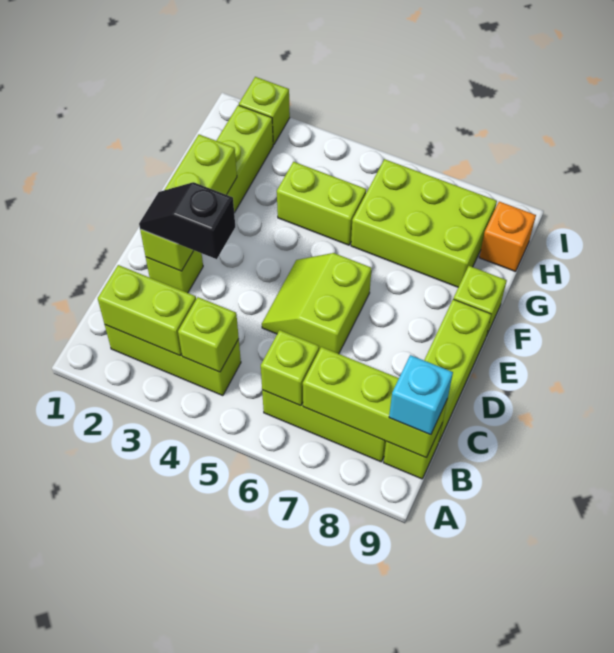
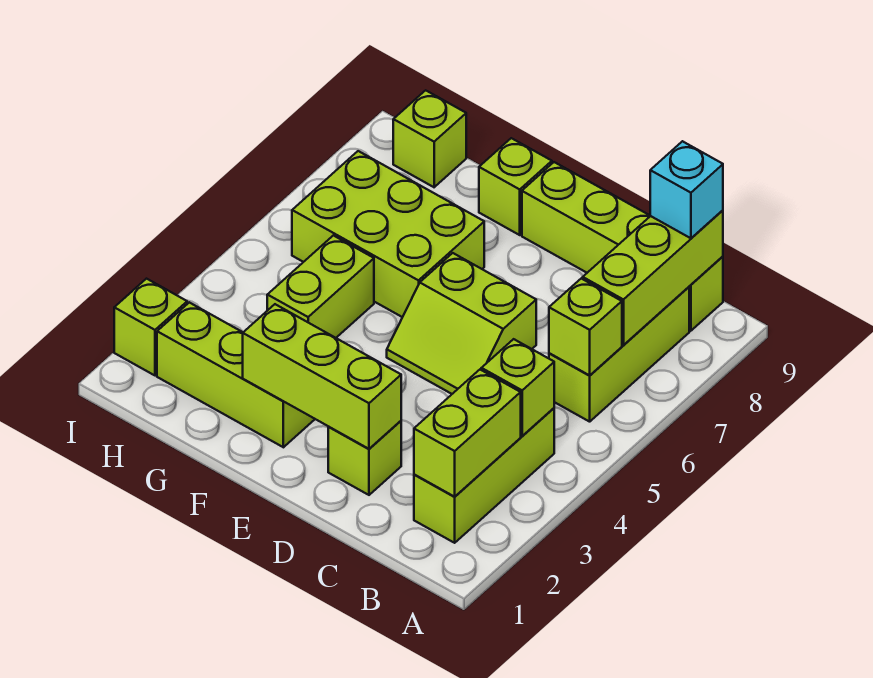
black 1x2 slope [139,182,235,259] -> none
lime 2x3 brick [351,159,497,287] -> lime 2x3 brick turned to [292,151,484,317]
orange 1x1 brick [479,202,536,272] -> lime 1x1 brick [393,90,466,187]

